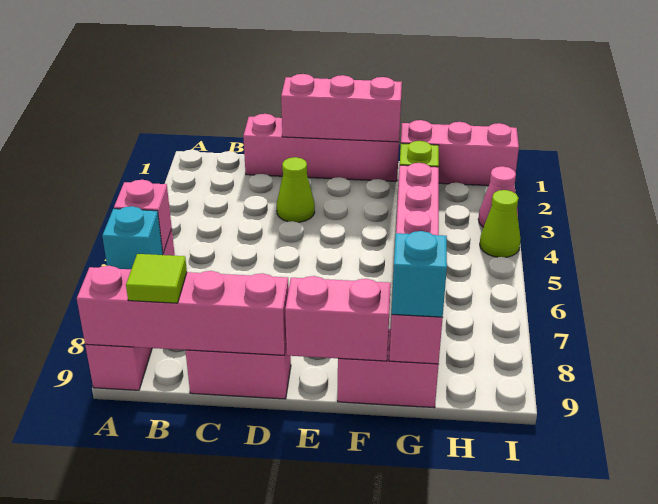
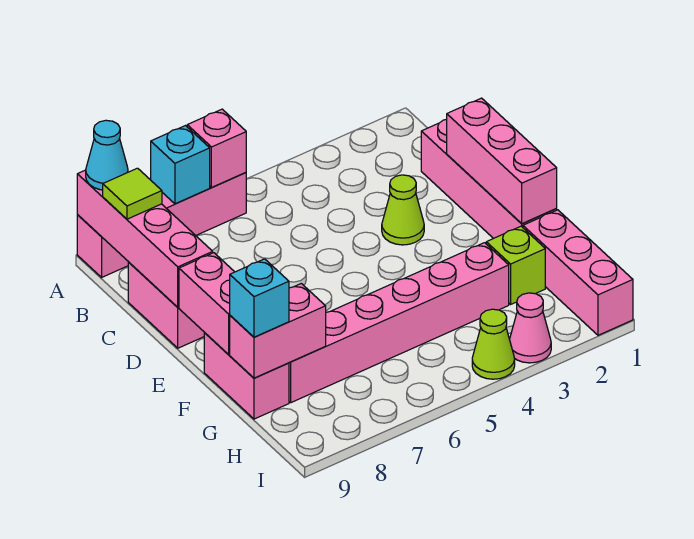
none -> cyan 1x1 cone [86,120,128,190]

